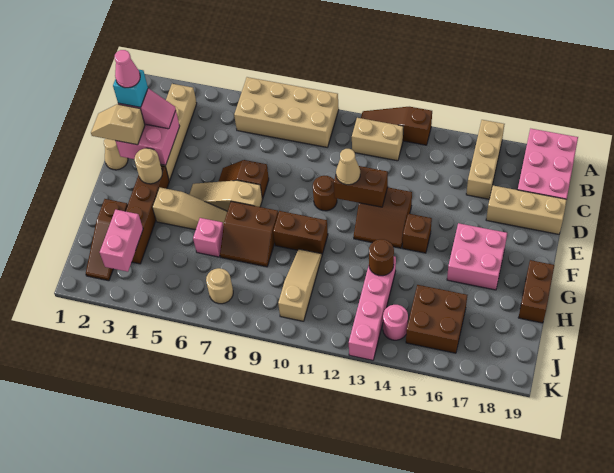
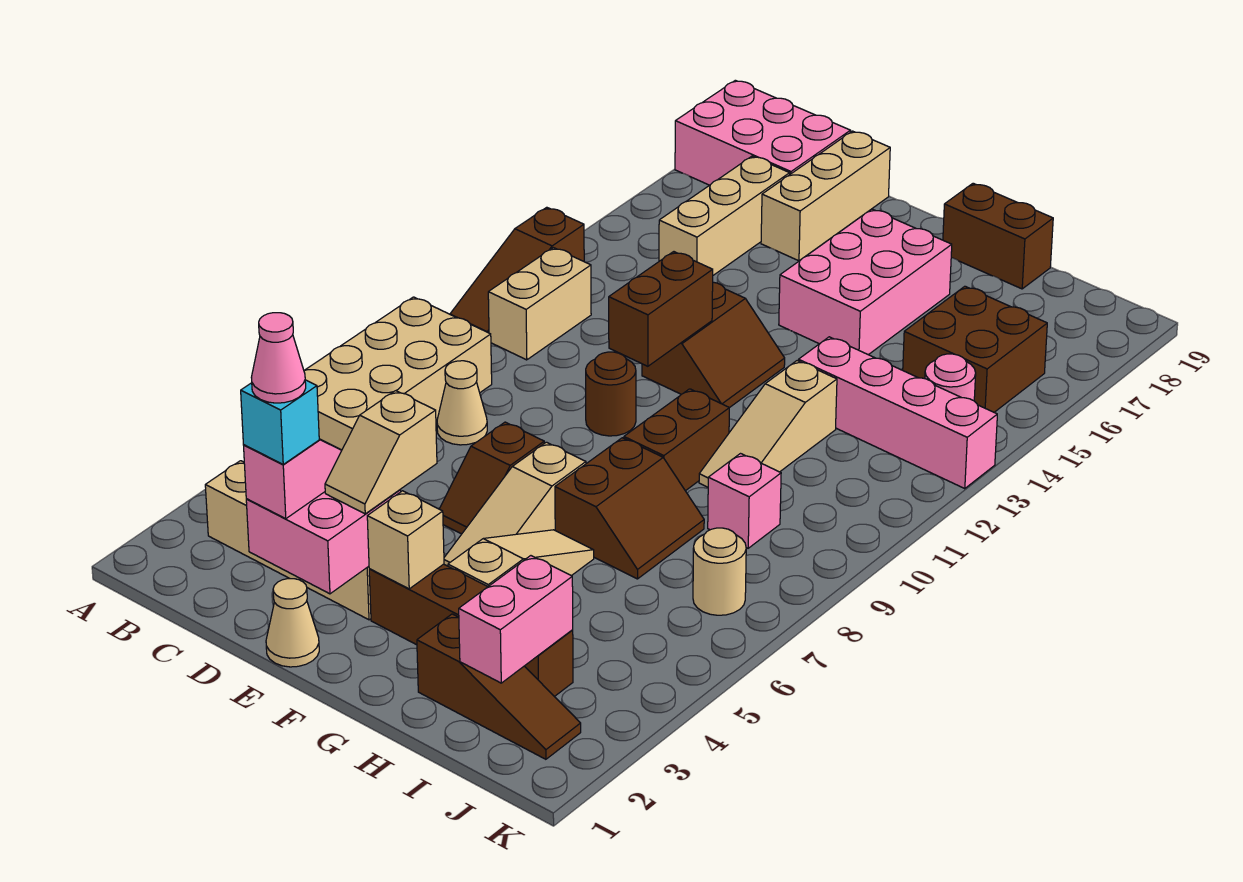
tan 1x3 brick [466,120,505,199] -> tan 1x3 brick turned to [659,156,790,275]
tan 1x2 slope [91,104,145,145] -> tan 1x2 slope moved to [325,391,437,514]
tan 1x1 cone [336,149,360,185] -> tan 1x1 cone moved to [437,361,487,445]
tan 1x1 round brick [135,148,162,184] -> tan 1x1 brick [367,491,444,589]
brown 1x1 brick [402,214,432,253] -> none
pink 2x2 brick [447,223,507,290] -> pink 2x3 brick [779,209,952,355]
pink 1x1 brick [193,218,224,257] -> pink 1x1 brick moved to [708,454,781,548]
tan 1x3 slope [278,249,322,321] -> tan 1x3 slope turned to [699,361,837,487]
brown 1x1 round brick [369,239,394,276] -> none
pink 1x2 brick [100,210,143,272] -> pink 1x2 brick turned to [459,556,573,683]

